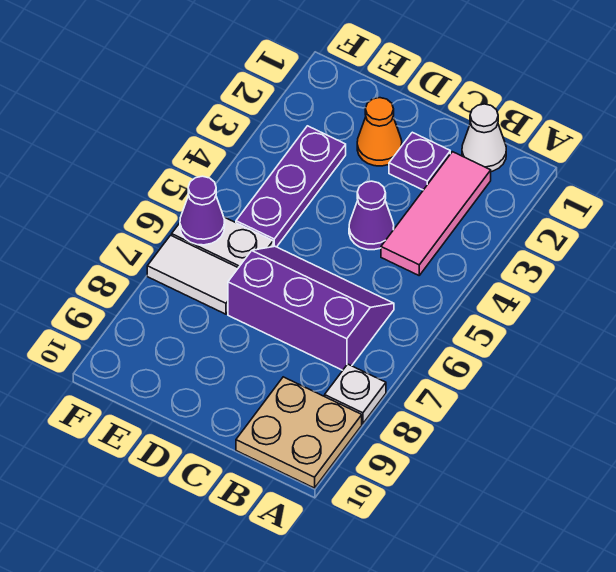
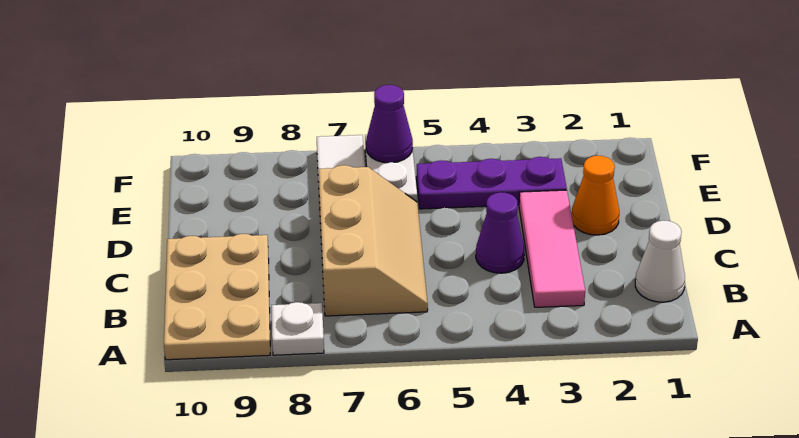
tan 2x2 plate [236,377,362,488] -> tan 2x3 plate [164,234,270,360]
pink 1x3 tile [381,152,491,275] -> pink 1x3 tile turned to [519,190,585,307]
purple 2x3 slope [228,246,394,370] -> tan 2x3 slope [319,165,428,316]
purple 1x1 plate [389,132,450,190] -> none

